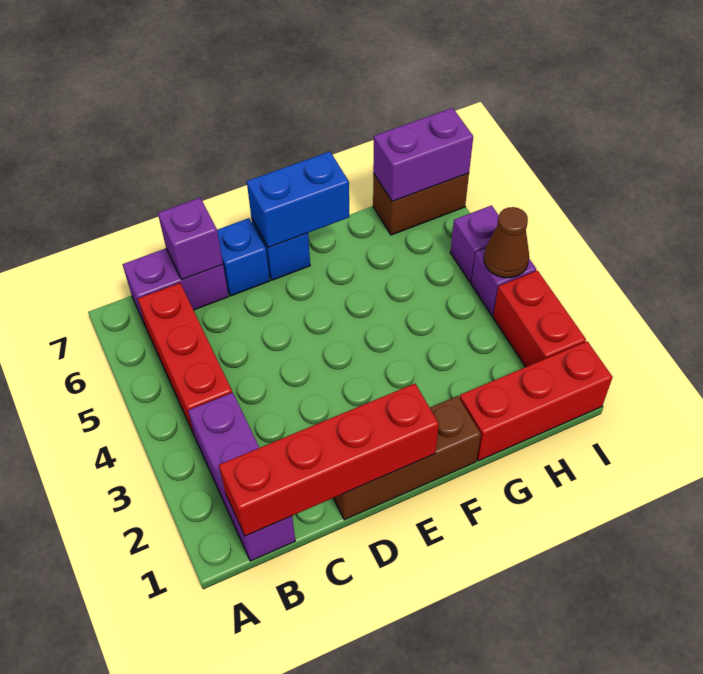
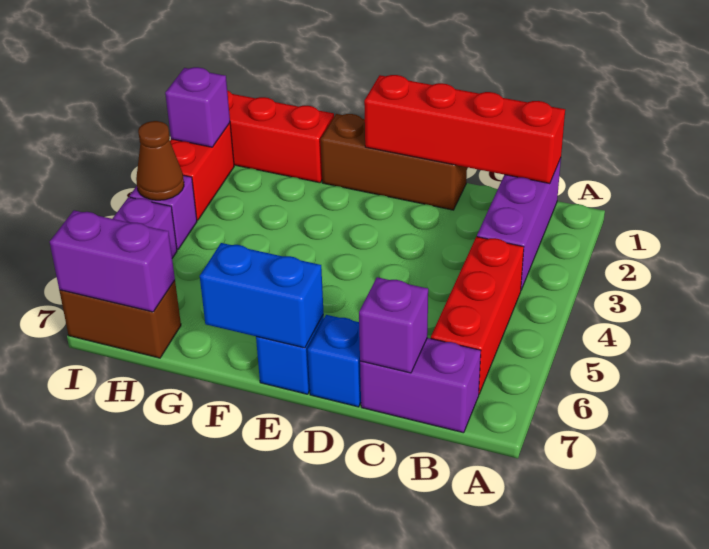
none -> purple 1x1 brick [165,67,230,147]

